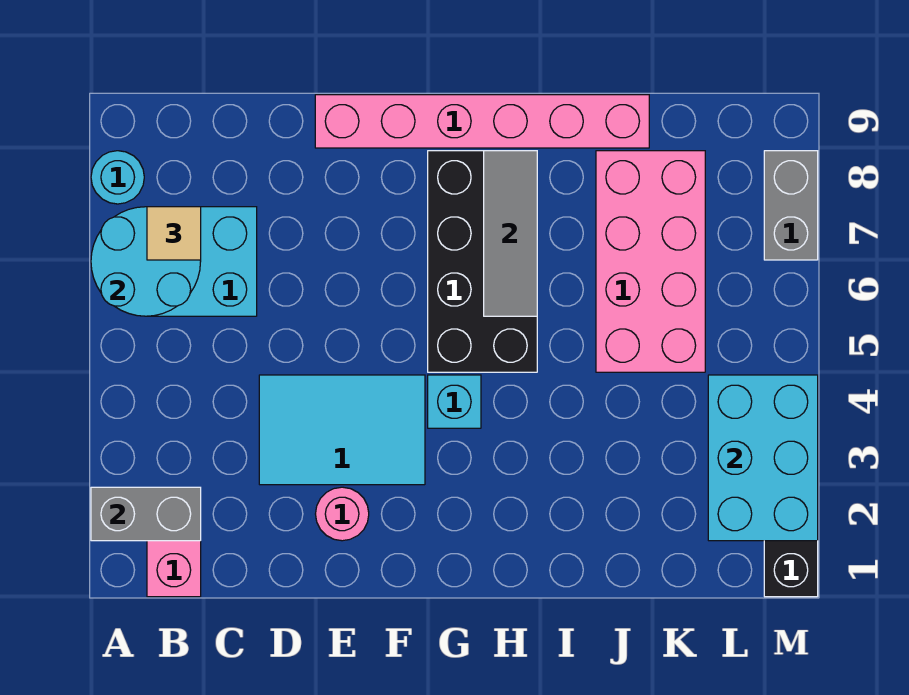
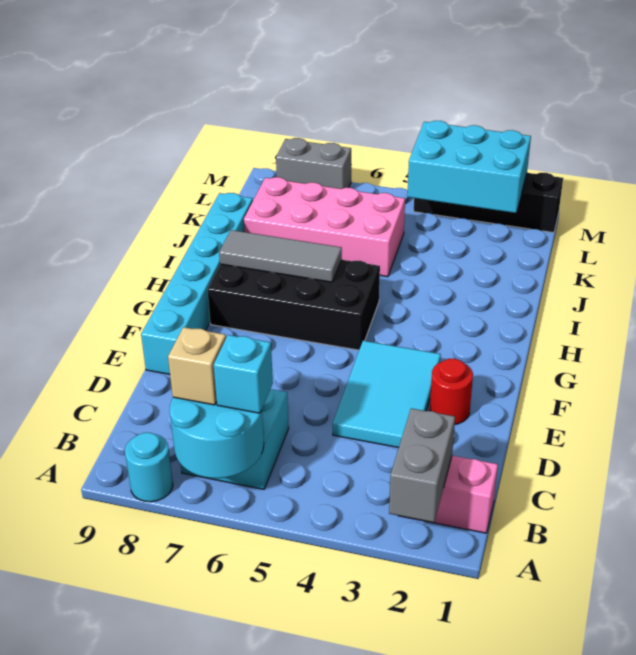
tan 1x1 tile [147,207,201,260] -> tan 1x1 brick [168,327,226,405]
pink 1x1 round brick [316,487,369,541] -> red 1x1 round brick [430,359,473,424]
pink 1x6 brick [315,95,649,148] -> cyan 1x6 brick [141,193,253,374]
cyan 1x1 brick [428,375,481,428] -> cyan 1x1 brick moved to [214,335,273,413]

